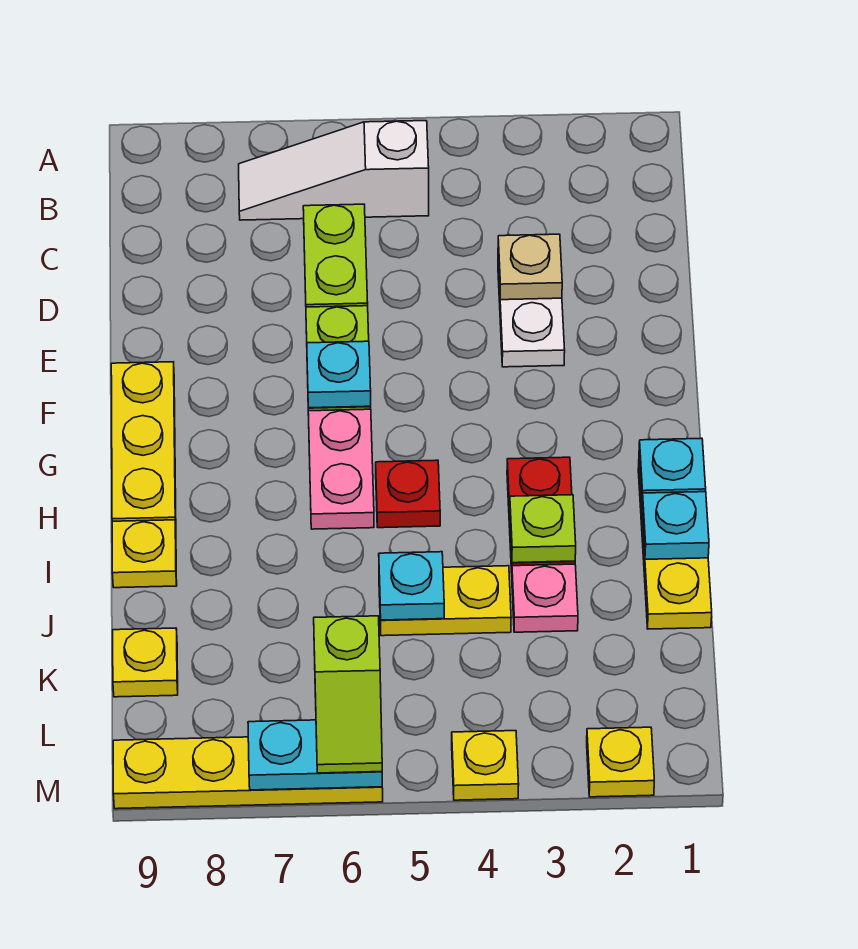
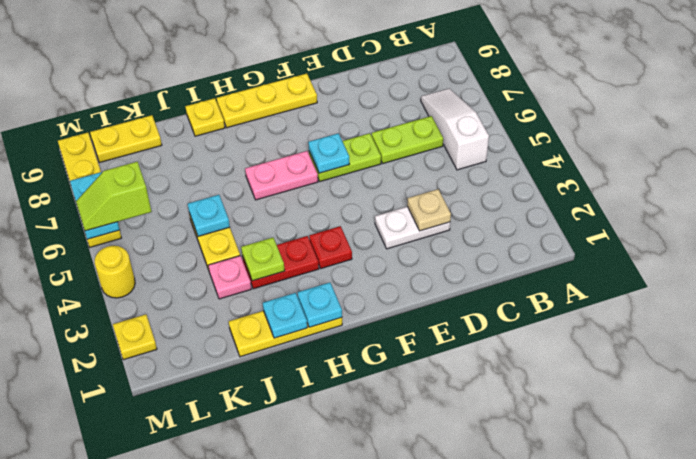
red 1x1 plate [376,460,440,528] -> red 1x1 plate moved to [309,226,352,269]
yellow 1x1 plate [113,628,178,697] -> yellow 1x2 plate [90,115,162,163]
yellow 1x1 plate [452,731,519,800] -> yellow 1x1 round brick [95,246,135,298]

